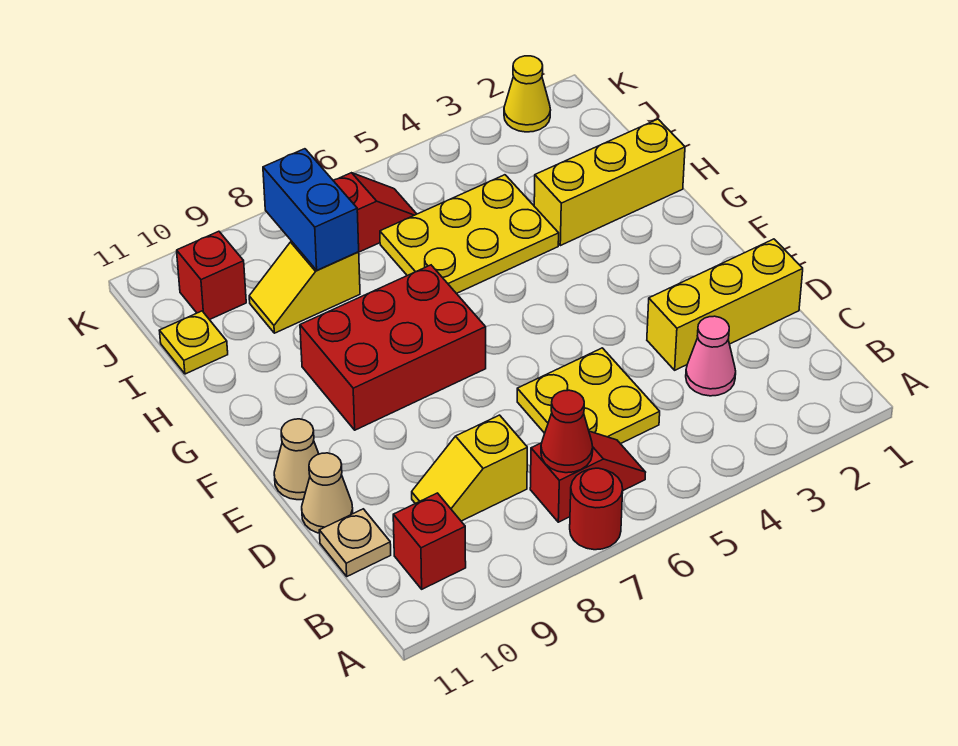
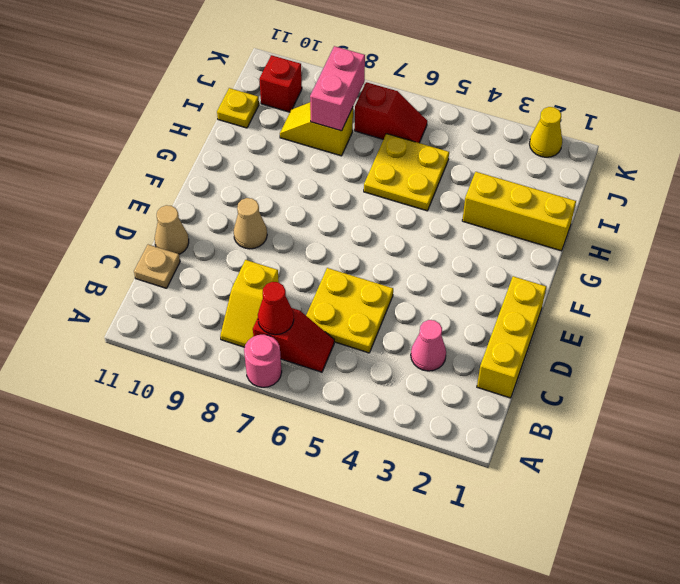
red 1x1 round brick [570,468,623,550] -> pink 1x1 round brick [244,335,282,387]
red 1x1 brick [393,493,466,589] -> none
yellow 1x2 slope [412,415,527,521] -> yellow 1x2 slope turned to [220,260,279,347]
yellow 1x3 brick [647,239,803,370] -> yellow 1x3 brick turned to [477,276,546,398]
tan 1x1 cone [274,419,319,500] -> tan 1x1 cone moved to [234,198,267,249]
red 2x3 brick [300,265,486,430] -> none
yellow 2x3 plate [380,175,559,294] -> yellow 2x2 plate [364,134,449,211]
blue 1x2 brick [263,149,359,270] -> pink 1x2 brick [310,46,365,131]

